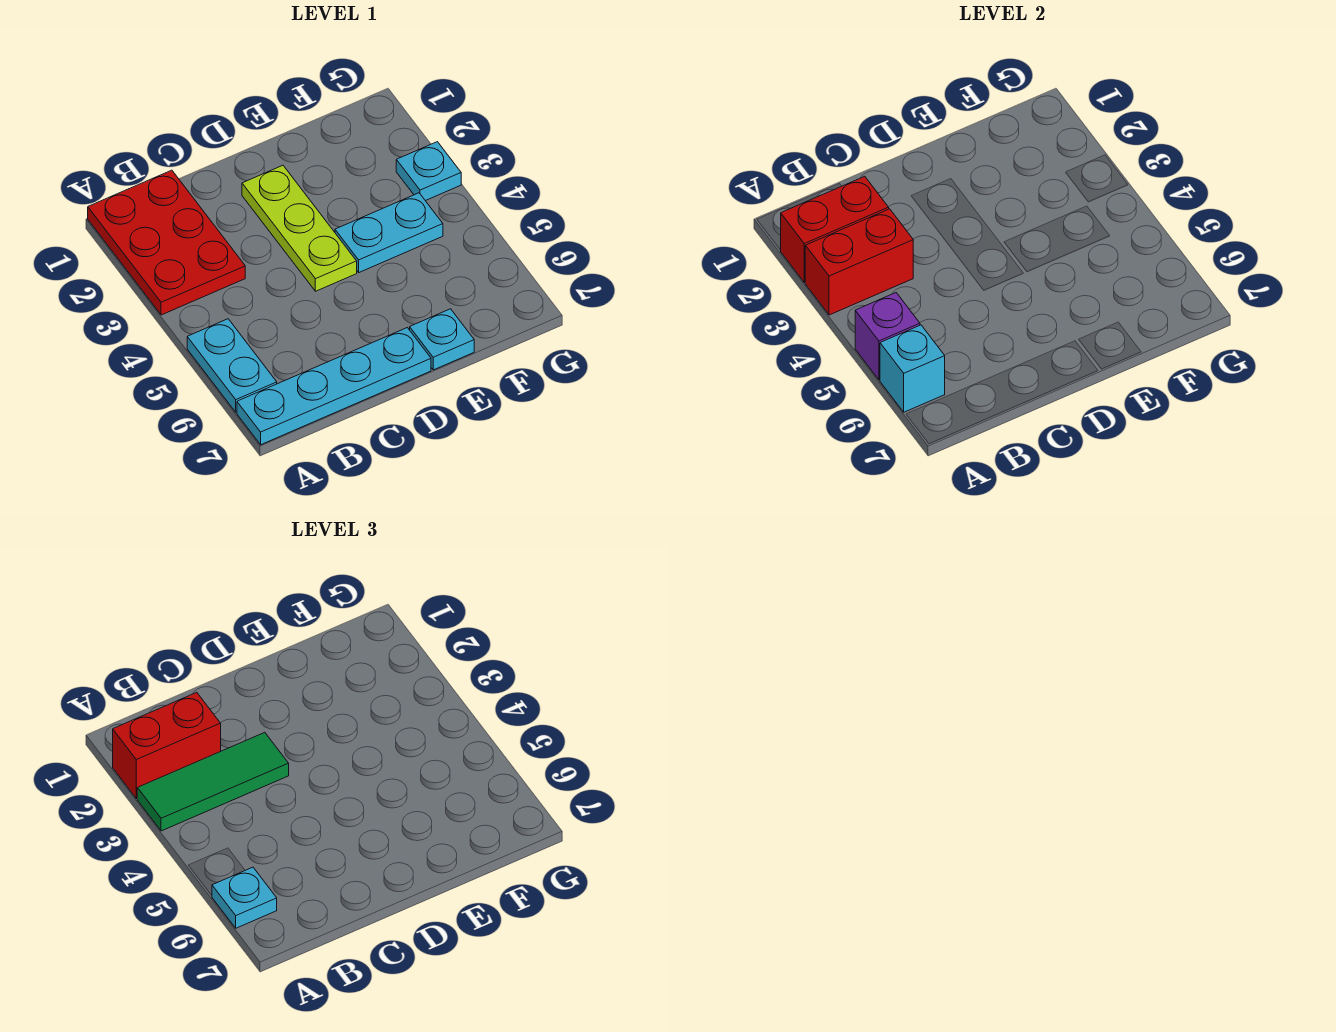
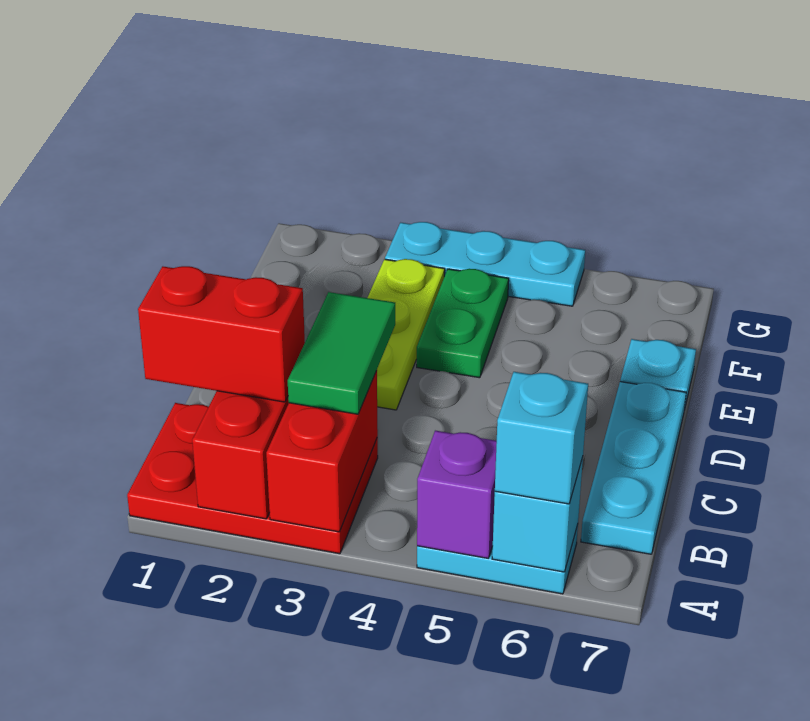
red 1x2 brick [113,692,221,798] -> red 1x2 brick turned to [138,266,305,402]
green 1x3 tile [137,732,289,831] -> green 1x2 tile [288,292,395,414]
cyan 1x1 plate [212,867,277,928] -> cyan 1x1 brick [495,372,588,504]
cyan 1x4 plate [237,328,431,445] -> cyan 1x3 plate [581,382,686,554]
lime 1x3 plate [242,165,357,291] -> lime 1x3 plate turned to [368,259,445,410]
cyan 1x2 plate [335,193,443,272] -> green 1x2 plate [417,269,509,378]
cyan 1x1 plate [396,142,461,201] -> cyan 1x3 plate [385,222,585,306]

